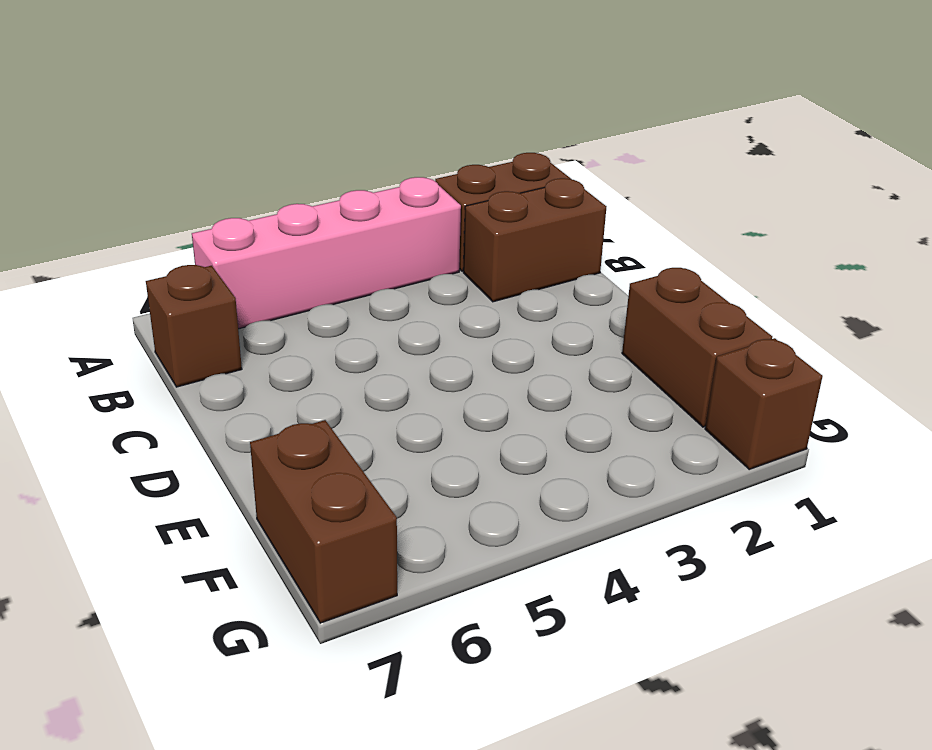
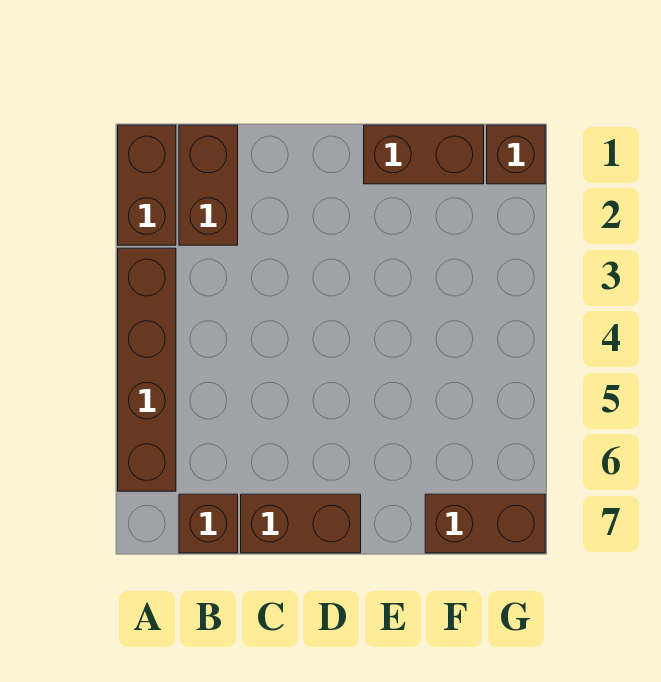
pink 1x4 brick [192,177,461,329] -> brown 1x4 brick [118,248,176,491]
none -> brown 1x2 brick [241,494,361,553]

